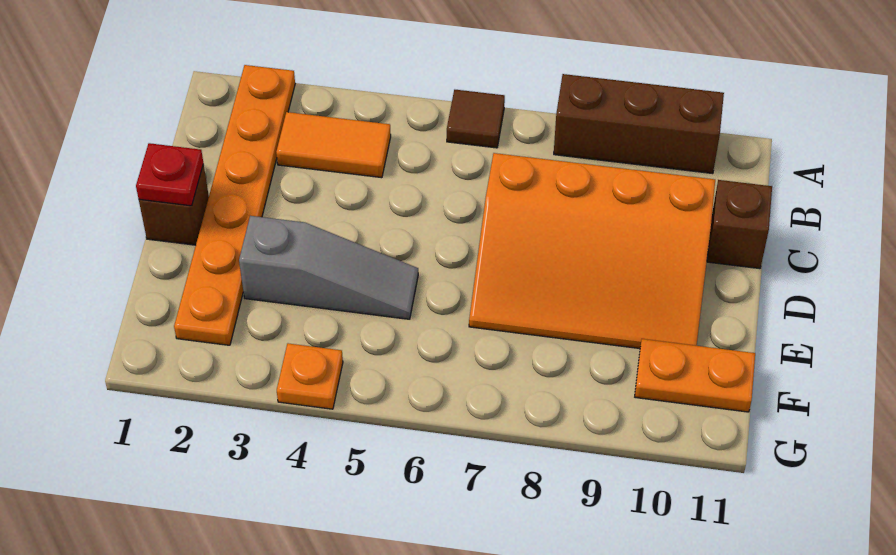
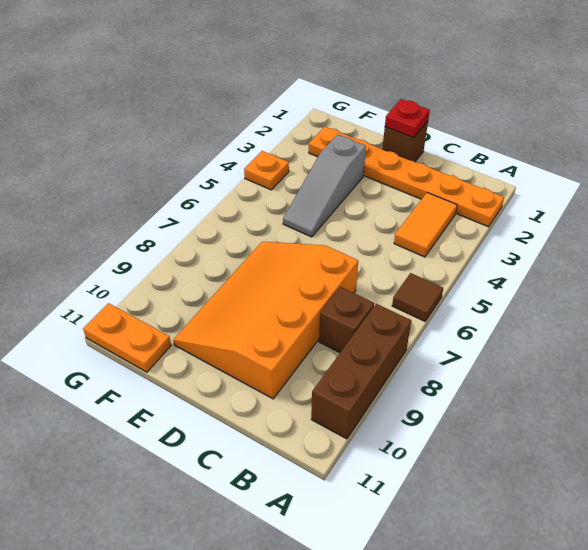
brown 1x1 brick [707,180,772,269] -> brown 1x1 brick moved to [319,287,374,353]
orange 1x2 plate [635,339,755,412] -> orange 1x2 plate turned to [83,303,171,372]

